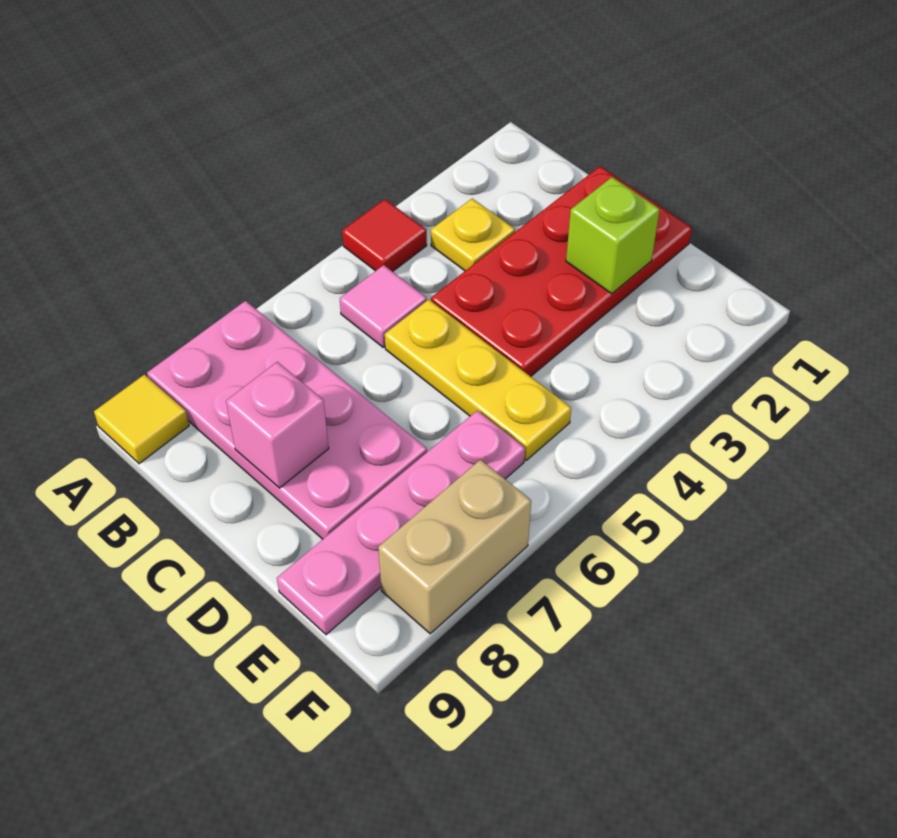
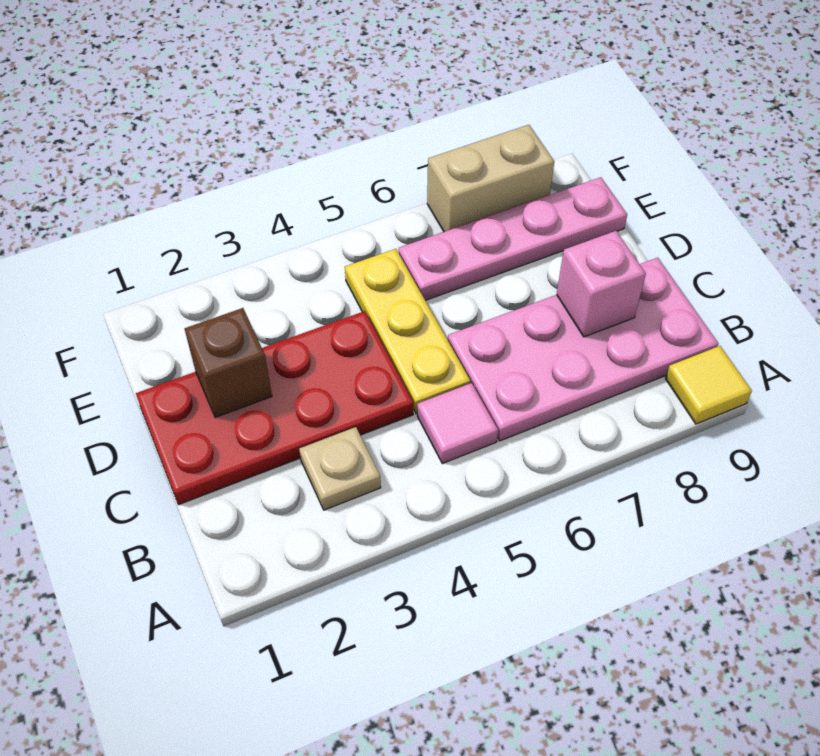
red 1x1 tile [342,199,427,272] -> none
pink 2x4 plate [147,301,427,539] -> pink 2x4 plate turned to [448,258,718,441]
yellow 1x1 plate [431,199,515,271] -> tan 1x1 plate [299,427,381,510]
lime 1x1 brick [566,177,660,294] -> brown 1x1 brick [185,308,272,418]

